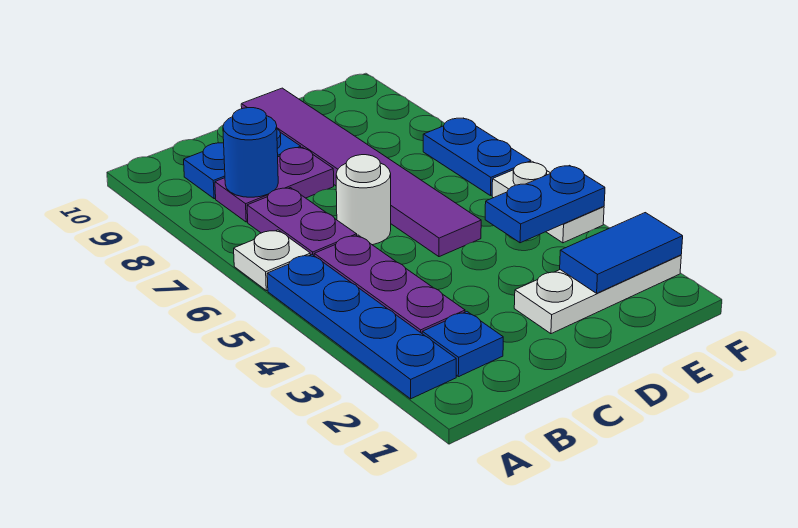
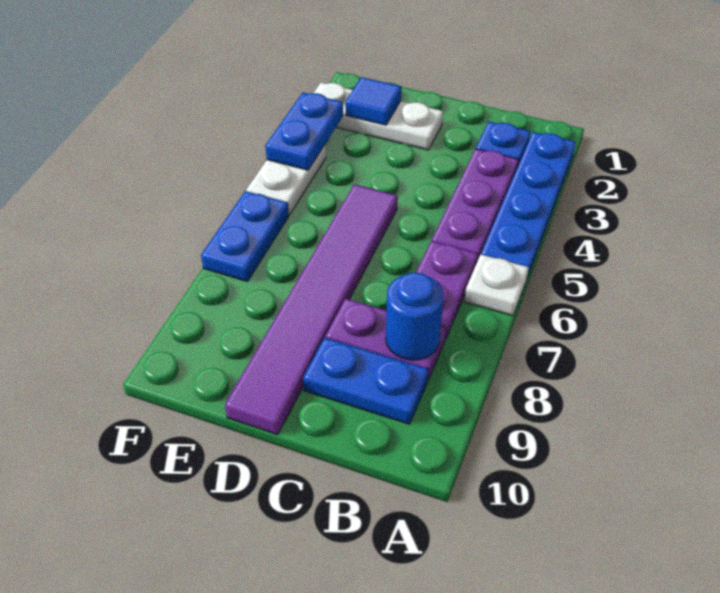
white 1x1 round brick [336,155,391,245] -> none
blue 1x2 tile [560,213,683,293] -> blue 1x1 tile [346,77,401,125]
blue 1x2 plate [485,165,605,243] -> blue 1x2 plate turned to [265,93,343,170]

